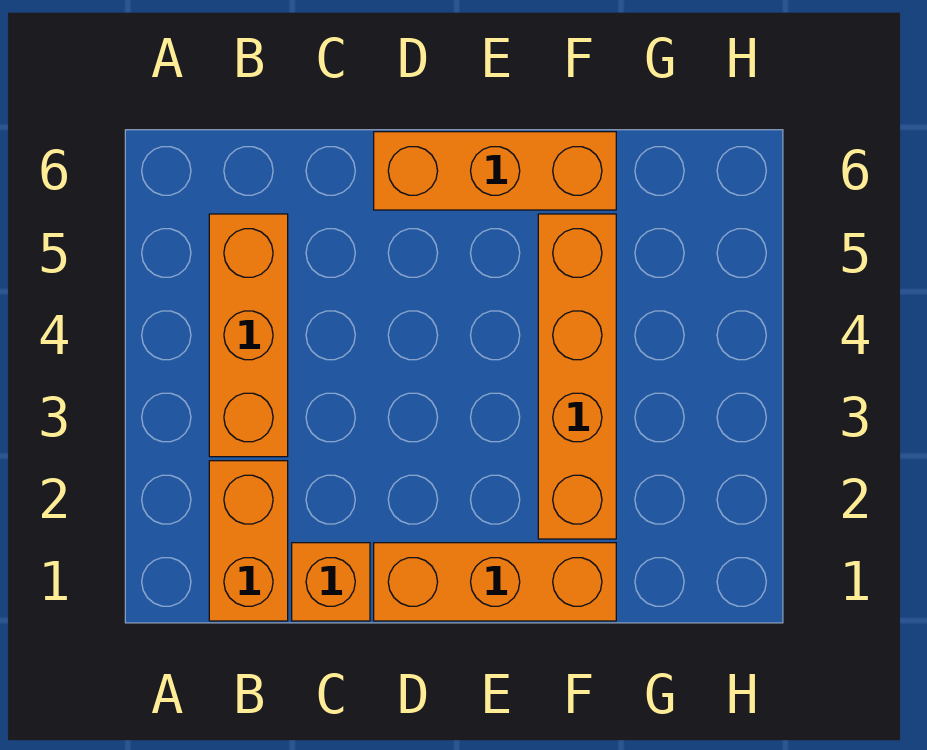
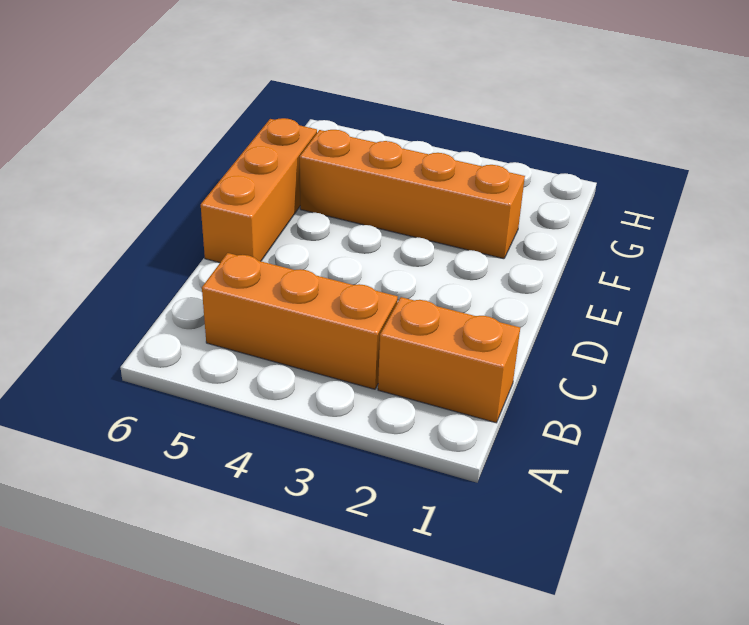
orange 1x1 brick [292,543,370,621] -> none
orange 1x3 brick [374,543,616,621] -> none

